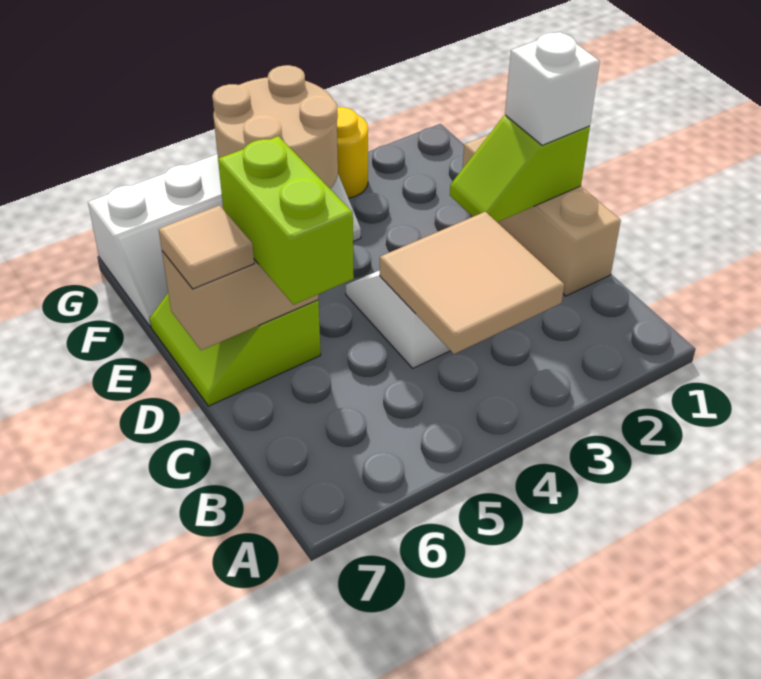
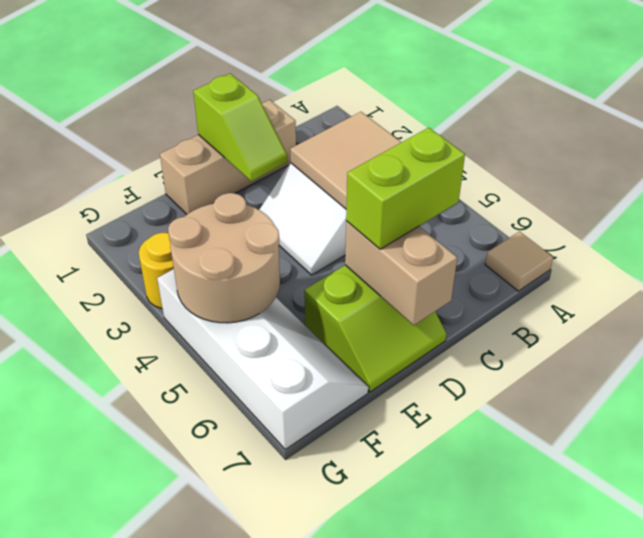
white 1x1 brick [505,32,600,145] -> none
tan 1x1 tile [159,205,254,289] -> tan 1x1 tile moved to [485,231,553,291]

